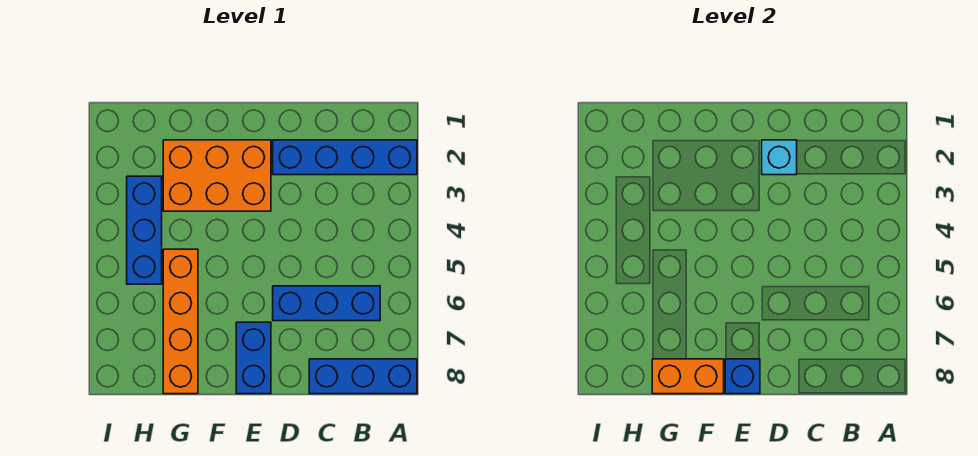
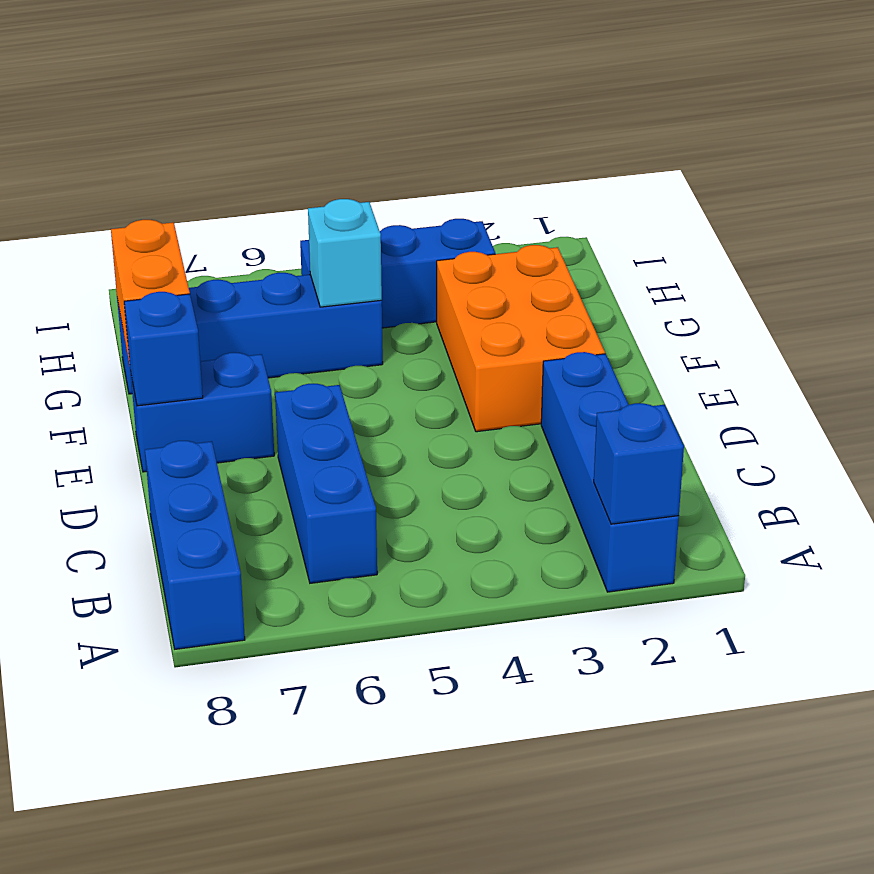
none -> blue 1x1 brick [594,403,684,524]
cyan 1x1 brick [762,140,797,175] -> cyan 1x1 brick moved to [308,199,382,307]
orange 1x4 brick [163,249,198,394] -> blue 1x4 brick [117,273,383,394]

